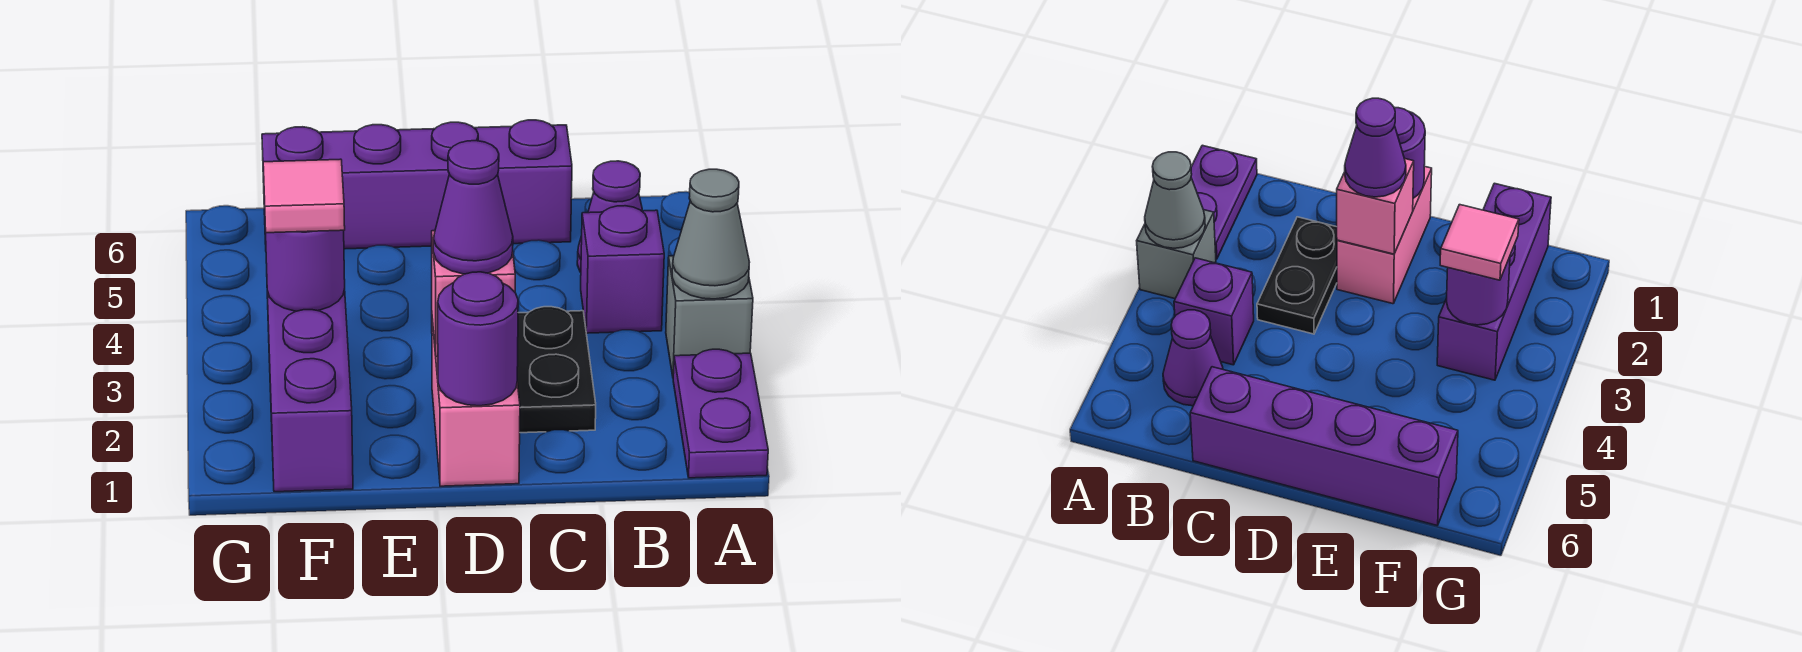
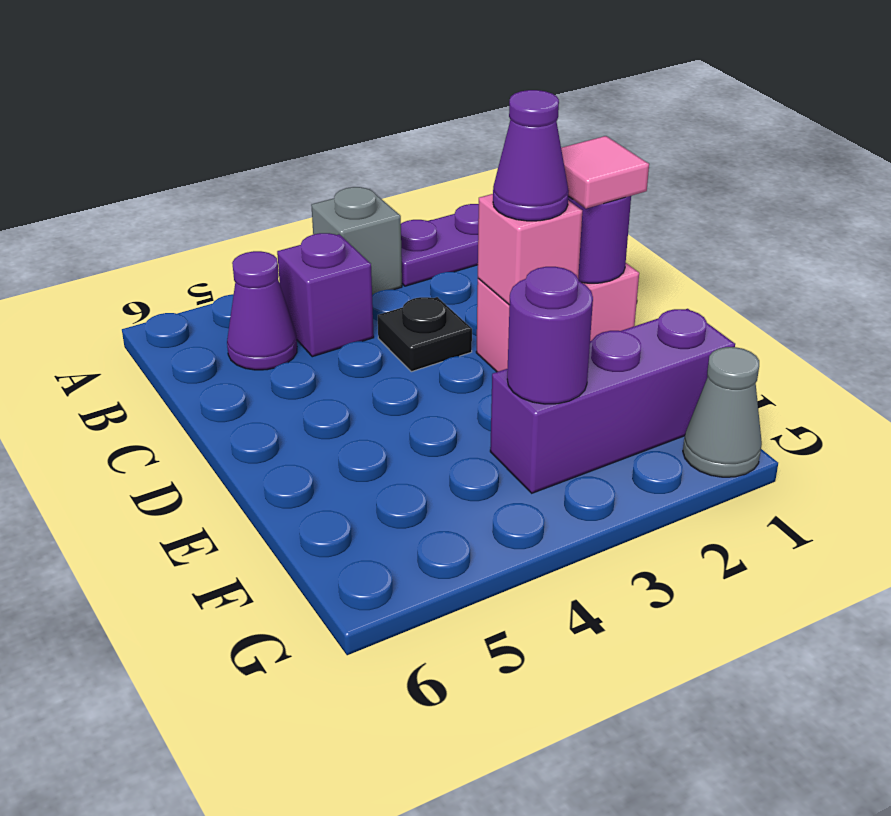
grey 1x1 cone [672,169,749,299] -> grey 1x1 cone moved to [683,347,762,477]
black 1x2 plate [517,307,596,433] -> black 1x1 plate [378,297,472,372]
purple 1x4 brick [262,120,572,249] -> none
pink 1x1 tile [263,159,345,233] -> pink 1x1 tile moved to [561,136,649,209]

